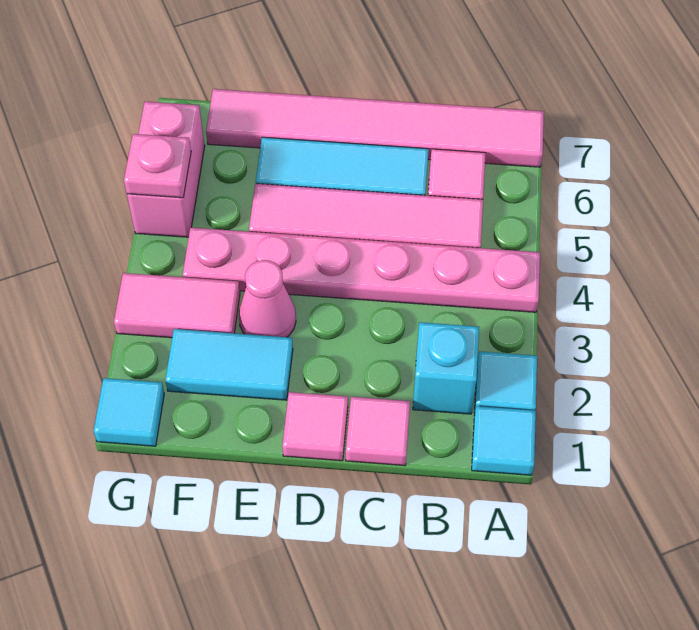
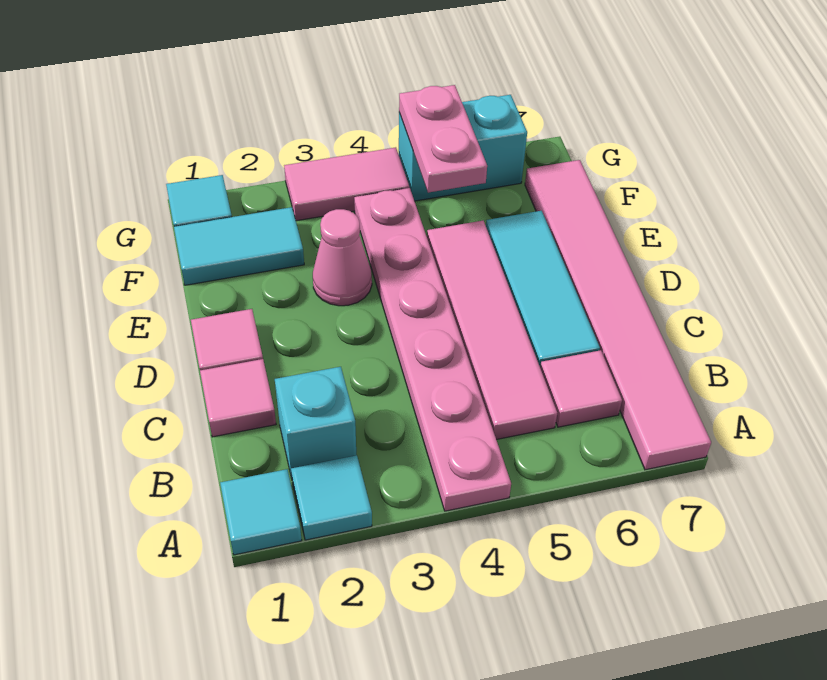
cyan 1x2 tile [165,329,293,400] -> cyan 1x2 tile turned to [174,207,304,285]
pink 1x2 tile [114,273,240,338] -> pink 1x2 tile turned to [284,147,409,221]
pink 1x2 brick [127,102,205,237] -> cyan 1x2 brick [399,95,527,201]
pink 1x1 plate [124,134,191,198] -> pink 1x2 plate [399,85,487,193]

